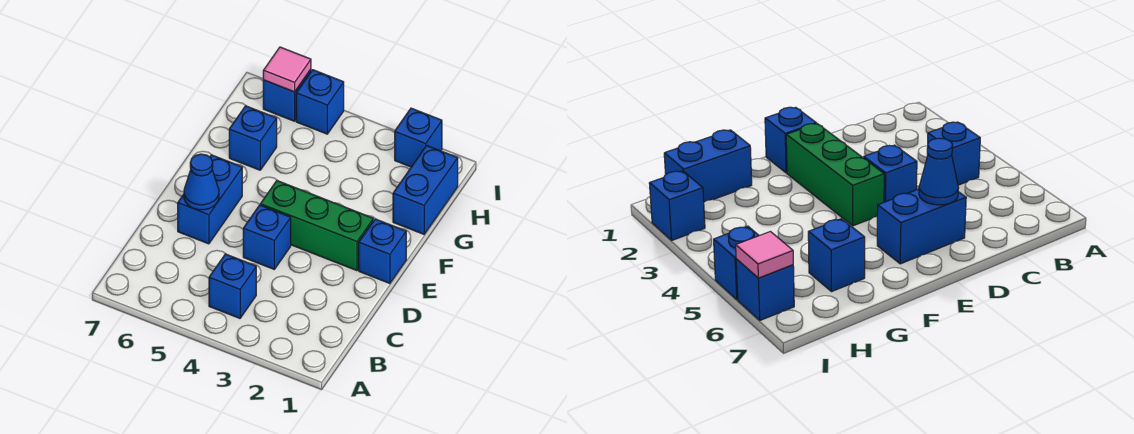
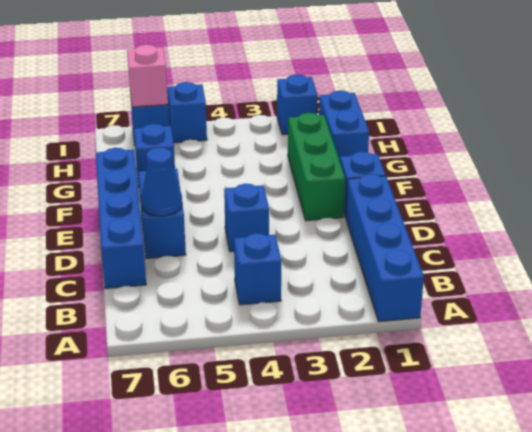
none -> blue 1x4 brick [346,174,424,322]
none -> blue 1x4 brick [96,148,146,288]
green 1x3 brick [260,181,373,271] -> green 1x3 brick turned to [288,113,345,221]
pink 1x1 tile [263,47,311,92] -> pink 1x1 brick [127,45,168,107]

